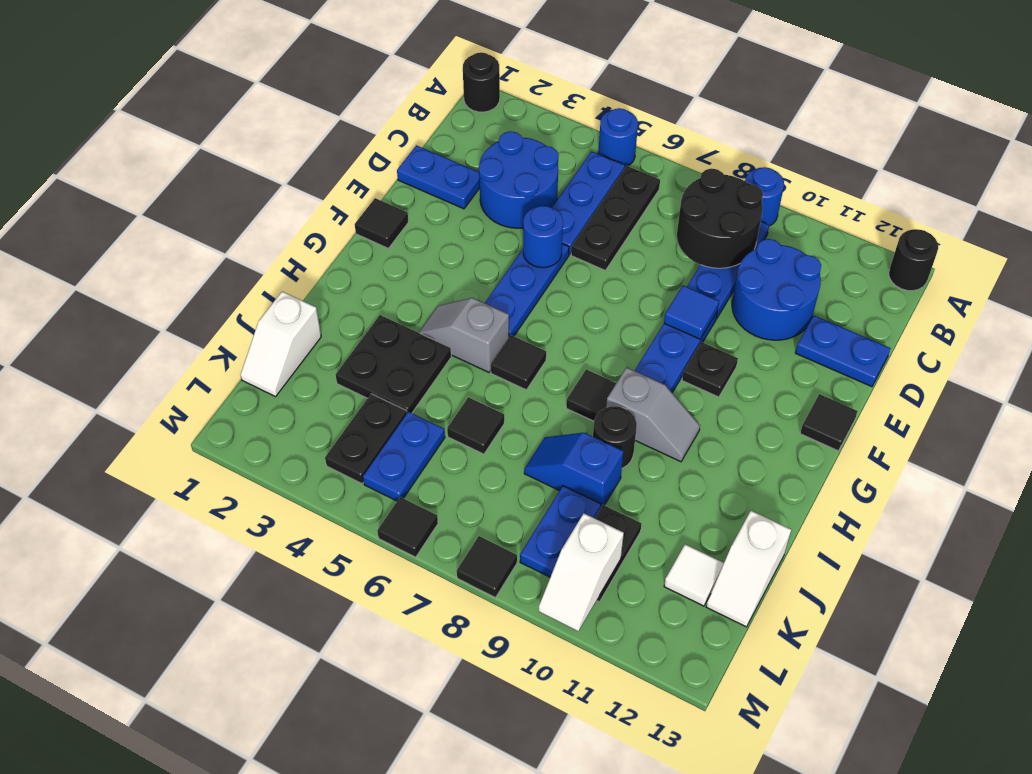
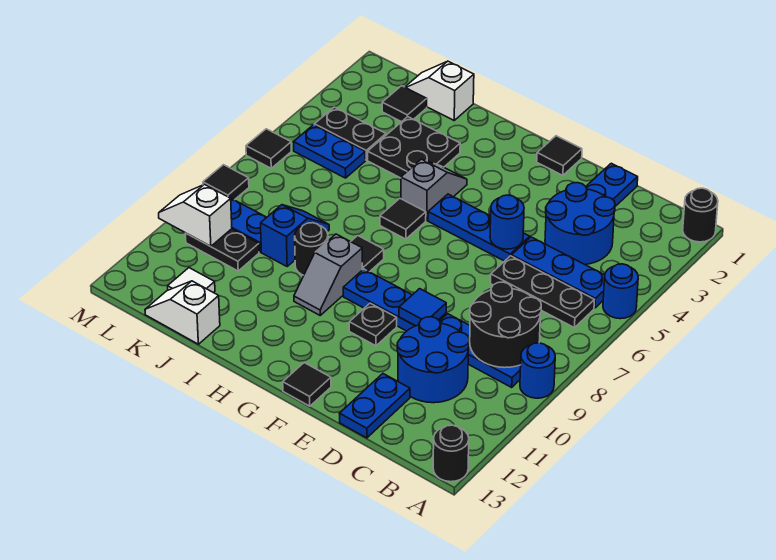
black 1x1 tile [447,397,504,454] -> black 1x1 tile moved to [382,86,427,122]

